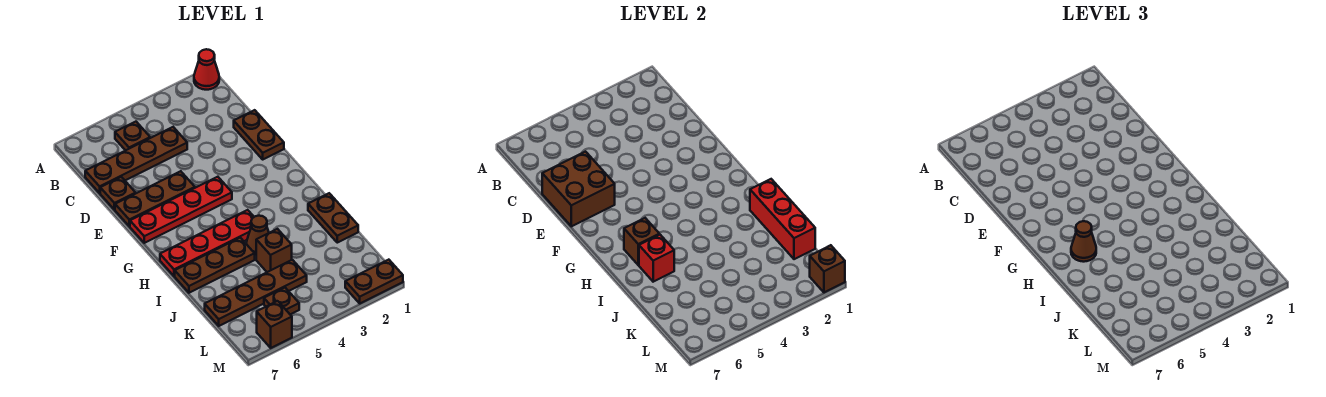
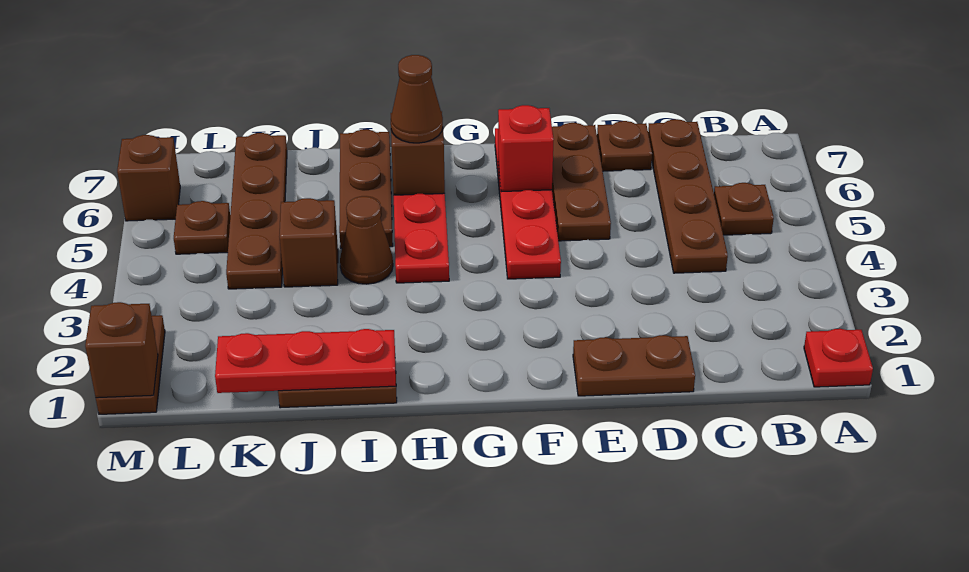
red 1x1 cone [194,49,219,90] -> red 1x1 plate [804,329,873,387]
brown 2x2 brick [542,152,615,226] -> none
red 1x3 brick [750,179,815,259] -> red 1x3 plate [215,329,396,393]
red 1x1 brick [639,235,674,282] -> red 1x1 brick moved to [498,105,554,192]

